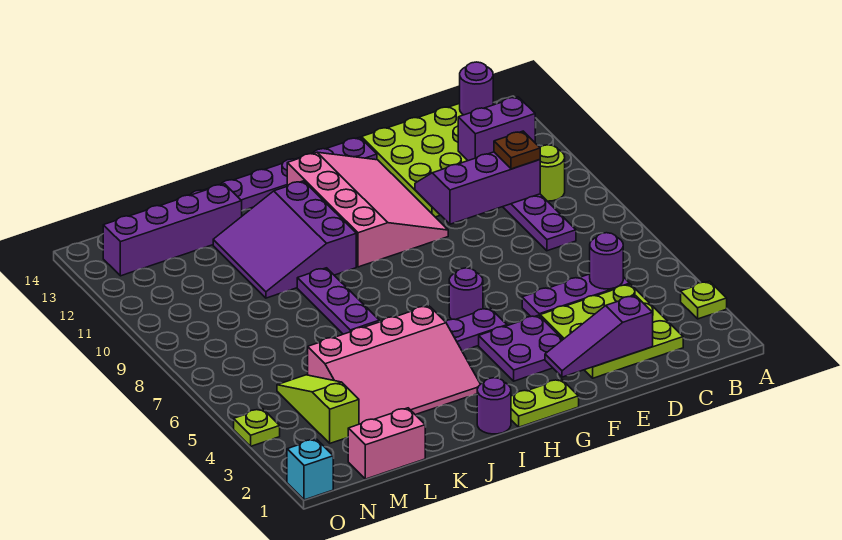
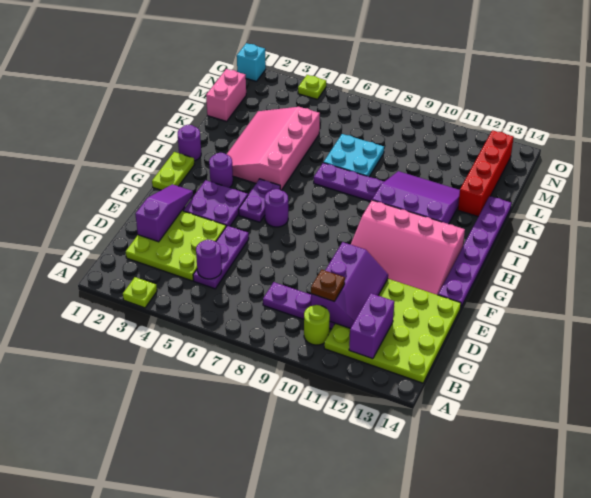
purple 1x1 round brick [460,62,493,115] -> purple 1x1 round brick moved to [209,153,233,188]
none -> cyan 2x2 plate [324,134,384,177]
purple 1x4 brick [103,184,242,276] -> red 1x4 brick [458,130,514,217]
lime 1x3 slope [277,375,359,443] -> none

